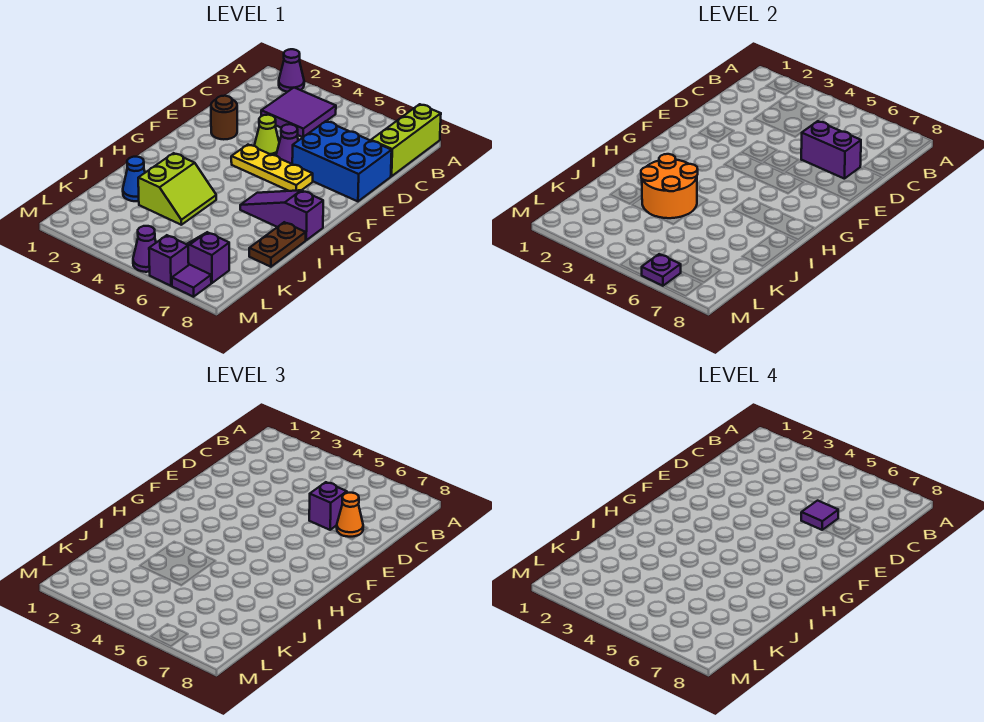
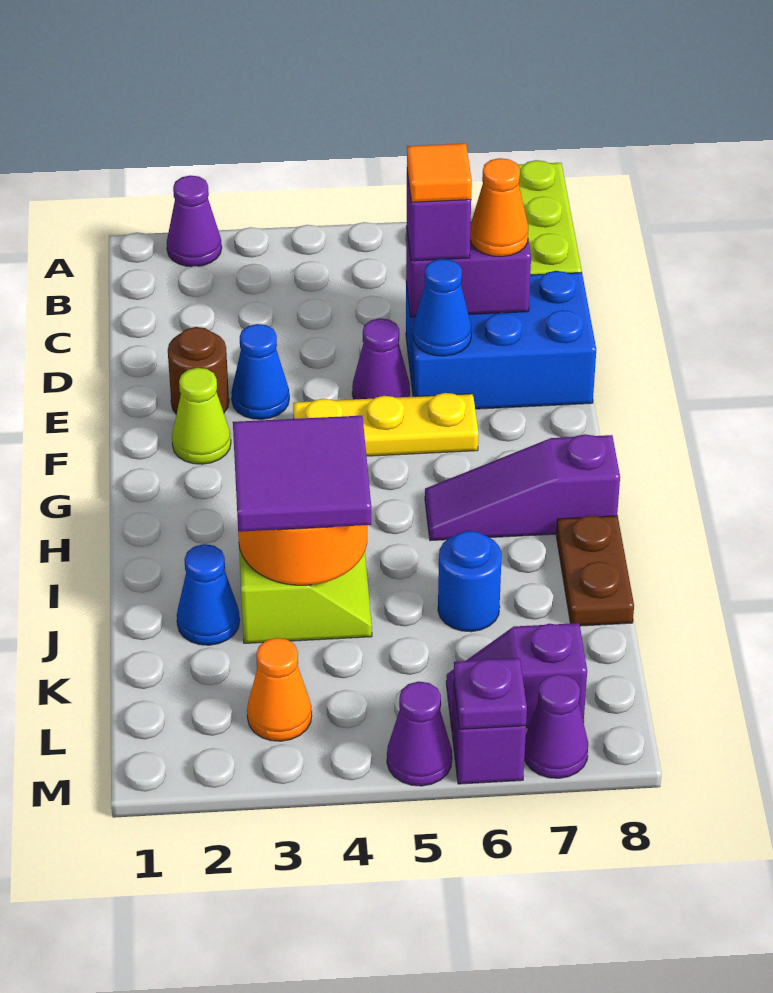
purple 2x2 tile [261,88,336,137] -> purple 2x2 tile moved to [233,416,371,532]
purple 1x1 tile [801,501,838,530] -> orange 1x1 tile [407,144,472,202]
none -> blue 1x1 cone [231,324,289,419]
lime 1x1 cone [254,115,279,156] -> lime 1x1 cone moved to [172,368,231,464]
none -> blue 1x1 cone [413,259,471,356]
none -> blue 1x1 round brick [438,531,502,632]
none -> orange 1x1 cone [247,638,312,741]
purple 1x1 tile [172,265,211,297] -> purple 1x1 cone [524,674,588,778]

